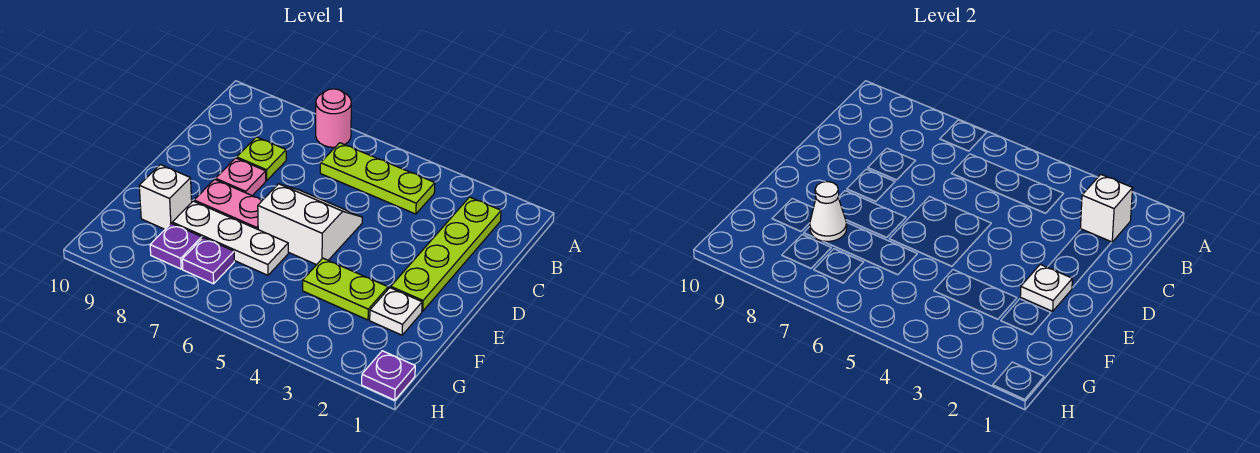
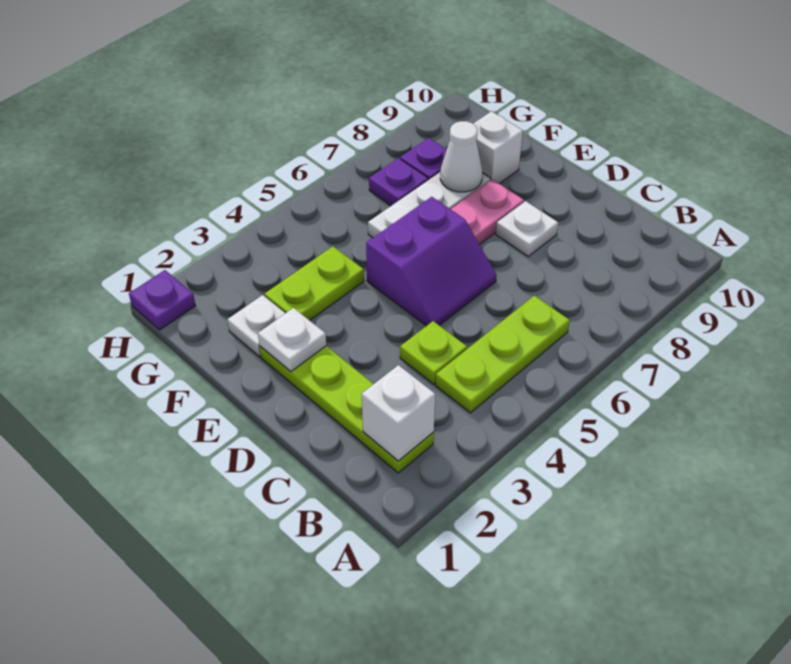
pink 1x1 round brick [316,89,351,147] -> none
lime 1x1 plate [237,137,286,180] -> lime 1x1 plate moved to [400,321,467,384]
white 2x2 slope [258,184,362,265] -> purple 2x2 slope [366,197,497,326]
pink 1x1 plate [216,158,266,196] -> white 1x1 plate [496,201,558,256]

